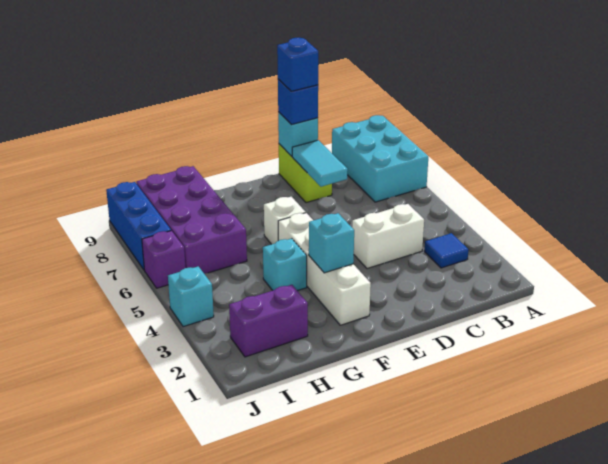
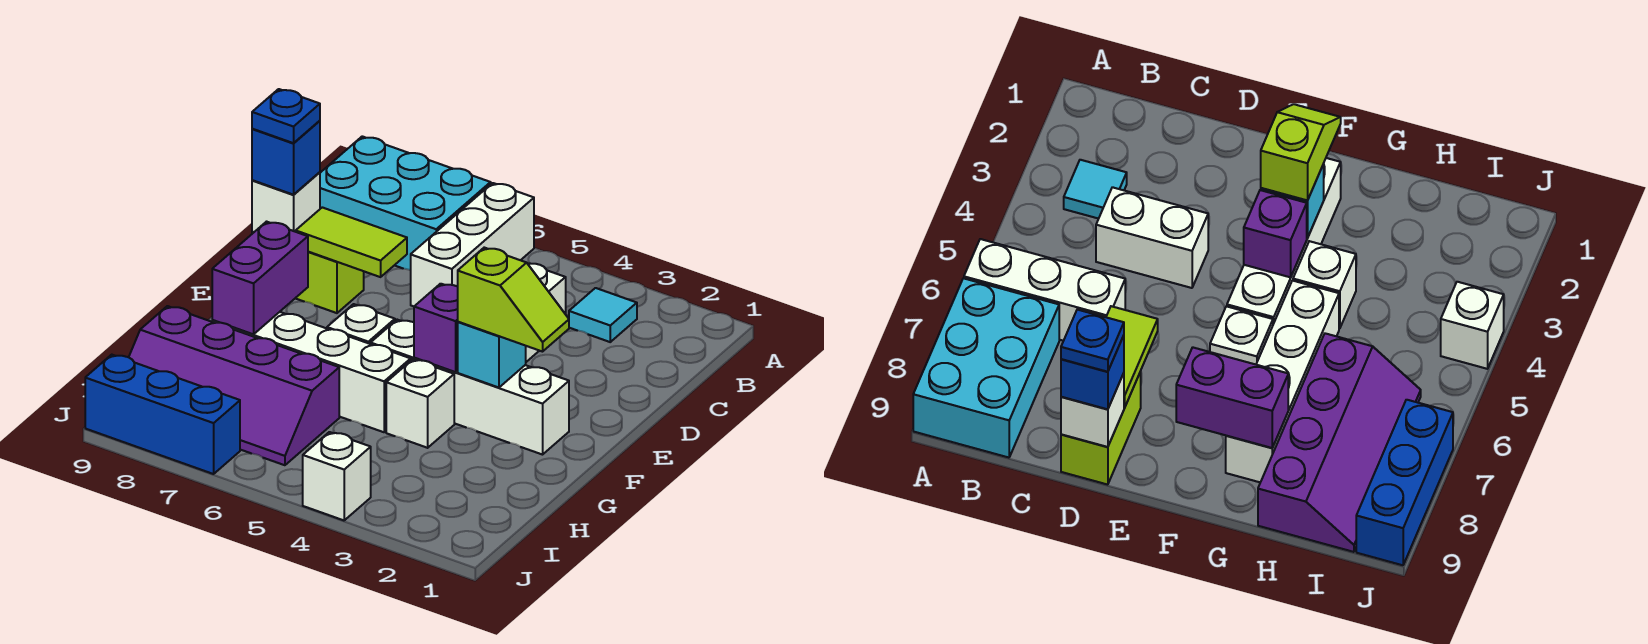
none -> white 1x3 brick [411,183,534,306]
blue 1x1 tile [424,233,468,268] -> cyan 1x1 tile [569,288,637,342]
cyan 1x2 tile [292,140,348,187] -> lime 1x2 tile [296,207,407,277]
cyan 1x1 brick [278,112,318,156] -> white 1x1 brick [252,172,320,232]
blue 1x1 brick [277,38,318,91] -> blue 1x1 plate [252,89,320,143]
none -> lime 1x2 slope [458,248,569,352]
cyan 1x1 brick [263,238,307,291] -> white 1x1 brick [386,359,454,448]
none -> white 1x4 brick [212,312,411,432]
purple 1x2 brick [229,285,308,357] -> purple 1x2 brick moved to [212,222,308,334]
purple 2x4 brick [136,166,247,274] -> purple 2x4 slope [129,306,339,465]
cyan 1x1 brick [168,266,214,327] -> white 1x1 brick [303,432,371,520]
purple 1x1 brick [142,231,186,288] -> purple 1x1 brick moved to [414,284,458,372]

